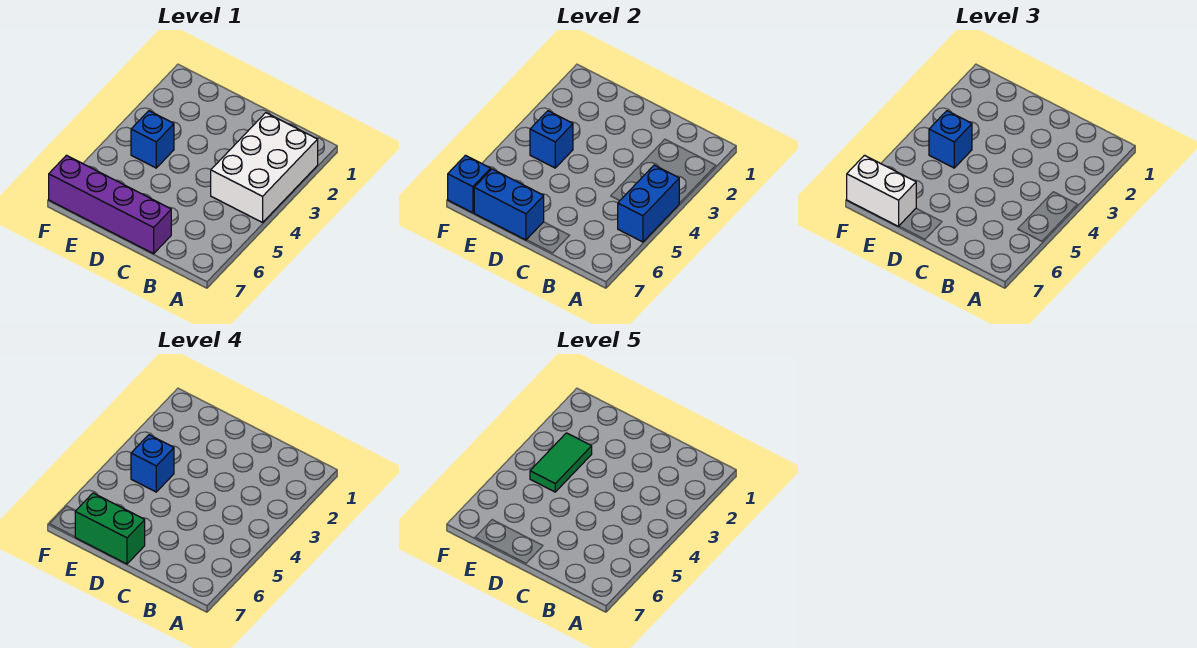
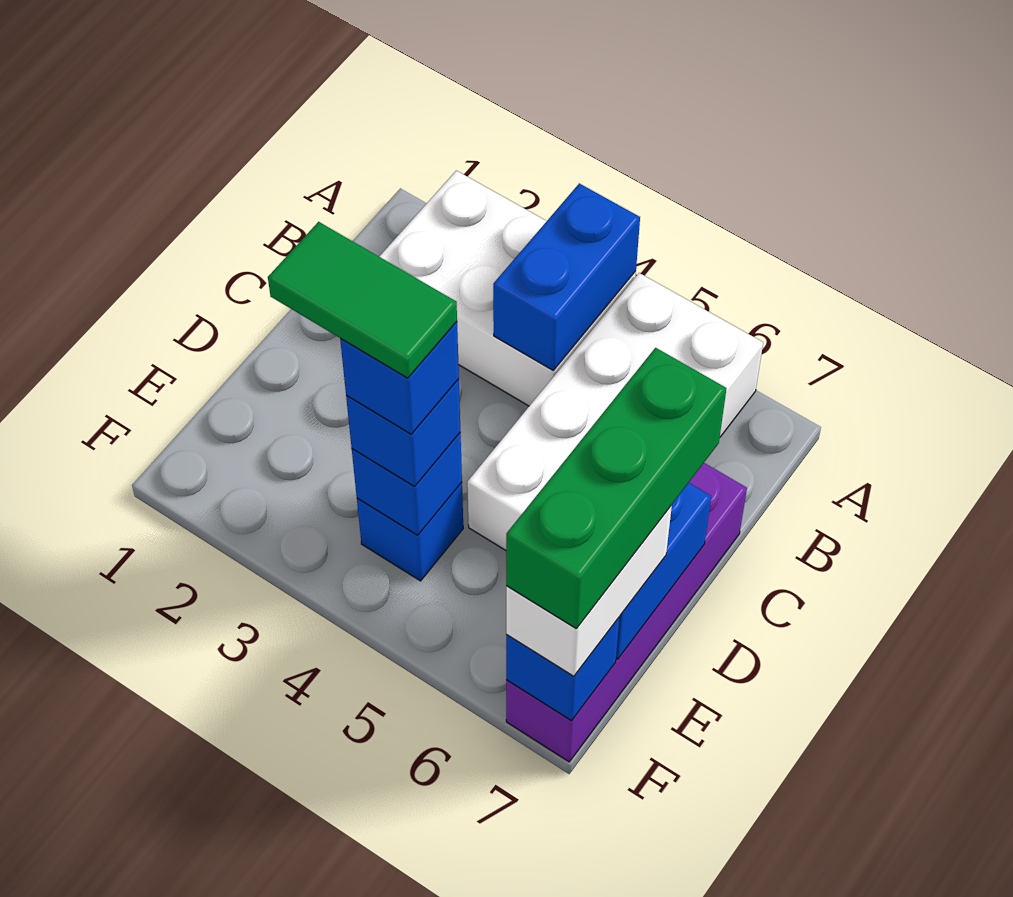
blue 1x2 brick [618,165,679,242] -> blue 1x2 brick turned to [493,183,640,371]
none -> white 2x4 brick [467,273,763,550]
green 1x2 brick [75,493,145,564] -> green 1x3 brick [506,348,726,629]

